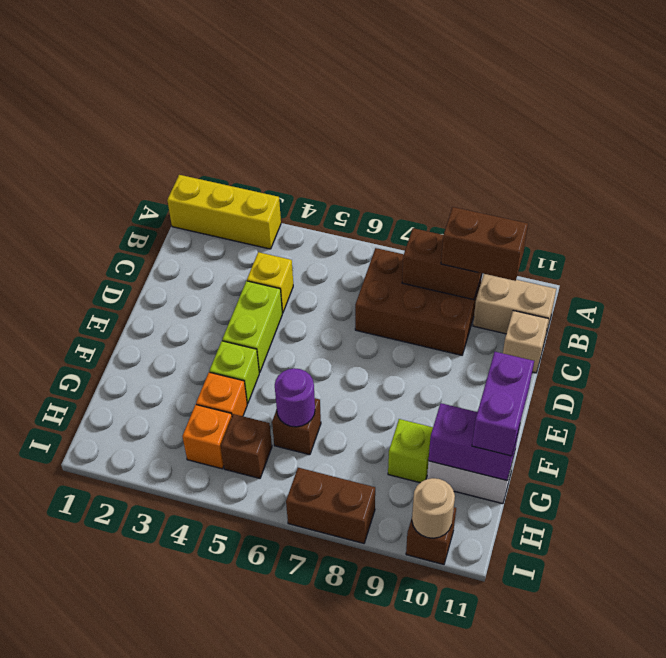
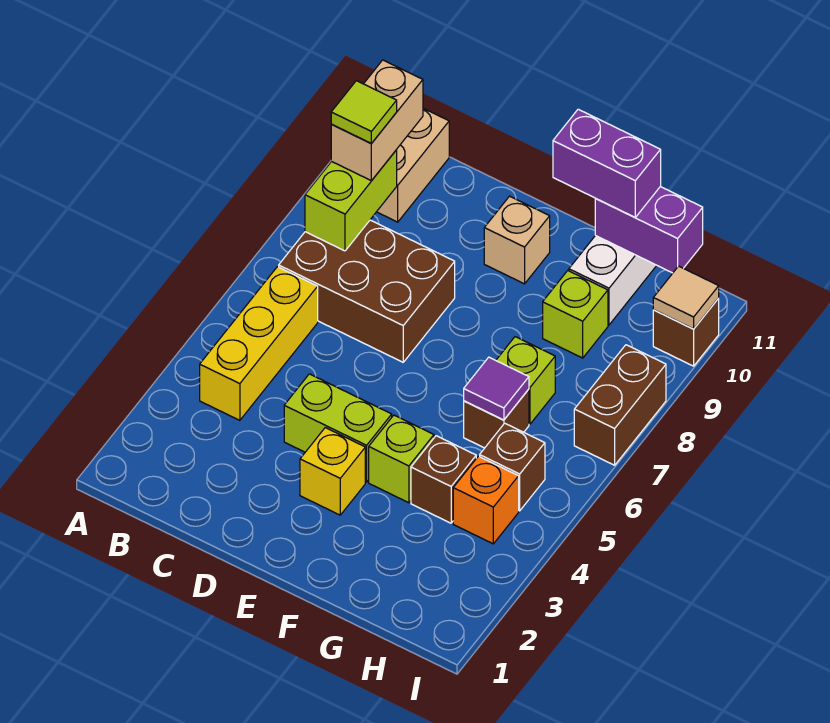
yellow 1x3 brick [167,175,281,249] -> yellow 1x3 brick moved to [200,267,318,420]
brown 2x3 brick [355,248,482,355] -> brown 2x3 brick turned to [279,220,455,362]
brown 1x2 brick [402,228,482,300] -> lime 1x2 brick [305,150,397,251]
brown 1x2 brick [441,207,528,281] -> tan 1x2 brick [331,60,423,181]
none -> lime 1x1 tile [331,81,397,144]
yellow 1x1 brick [247,252,293,313] -> yellow 1x1 brick moved to [300,428,365,515]
tan 1x1 brick [503,311,549,373] -> tan 1x1 brick moved to [484,196,550,284]
orange 1x1 brick [196,372,247,416] -> brown 1x1 brick [411,436,476,523]
purple 1x1 round brick [275,368,315,427] -> purple 1x1 tile [464,357,529,420]
none -> lime 1x1 brick [496,337,555,424]
purple 1x2 brick [429,403,520,480] -> purple 1x2 brick turned to [595,187,703,273]
tan 1x1 round brick [412,478,455,538] -> tan 1x1 tile [653,266,719,329]

